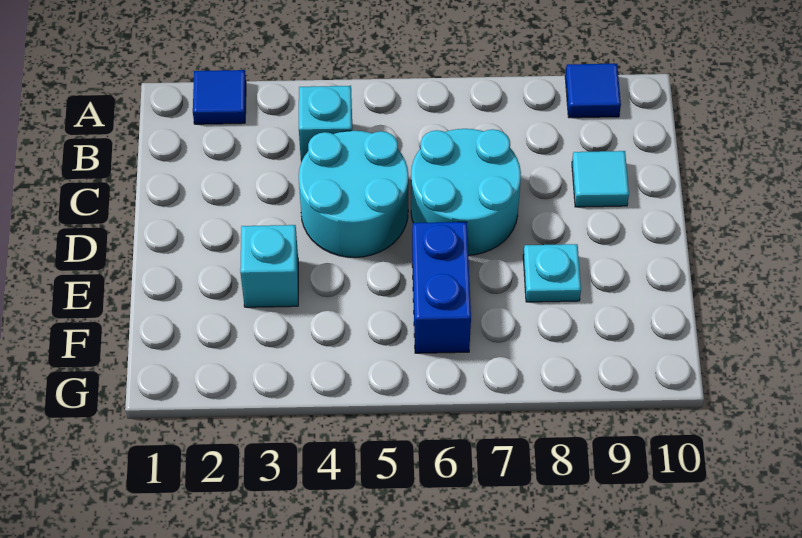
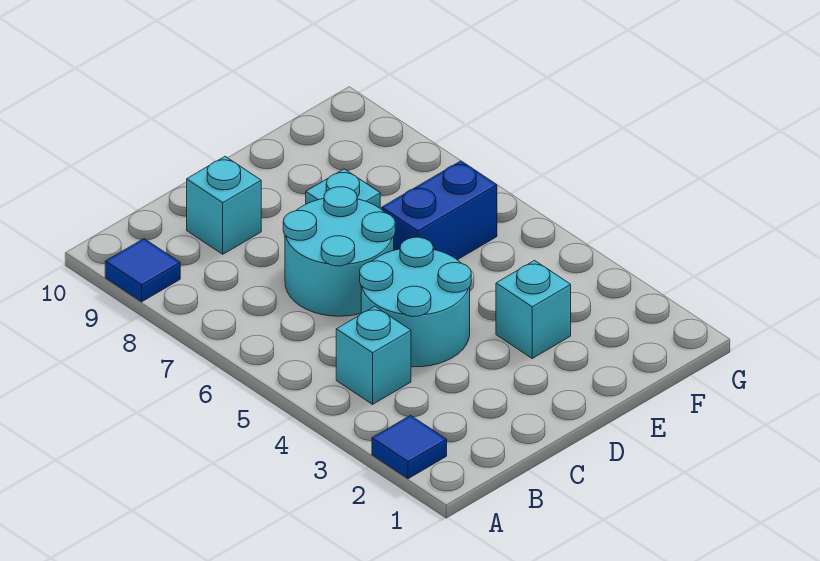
cyan 1x1 tile [572,151,629,207] -> cyan 1x1 brick [187,157,261,254]

